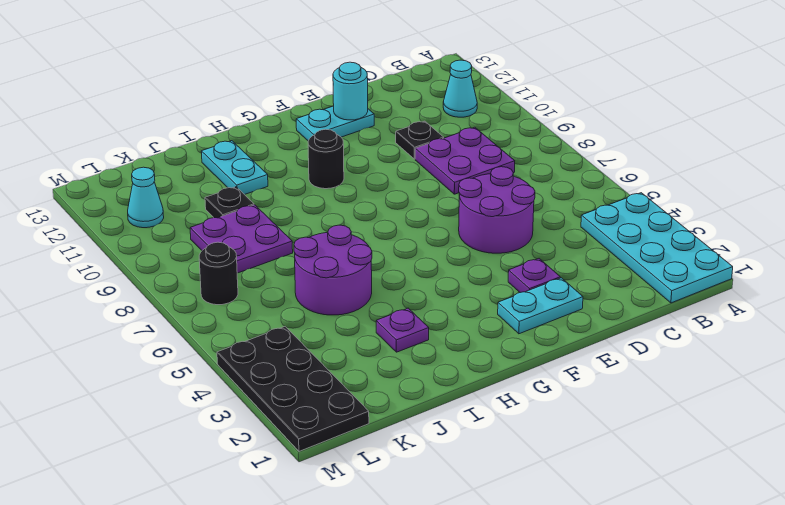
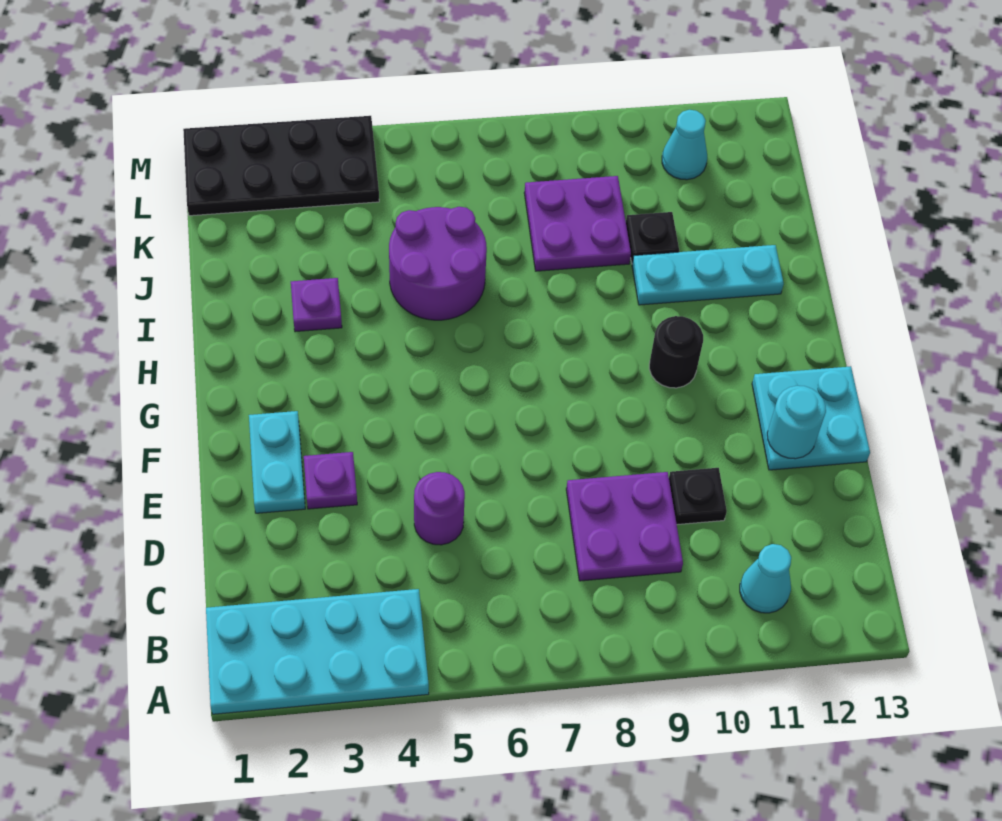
purple 2x2 round brick [459,167,535,253] -> purple 1x1 round brick [414,472,465,545]
cyan 1x2 plate [296,106,374,141] -> cyan 2x2 plate [752,366,870,470]
cyan 1x2 plate [201,141,268,195] -> cyan 1x3 plate [632,245,784,305]
black 1x1 round brick [199,242,238,305] -> none

